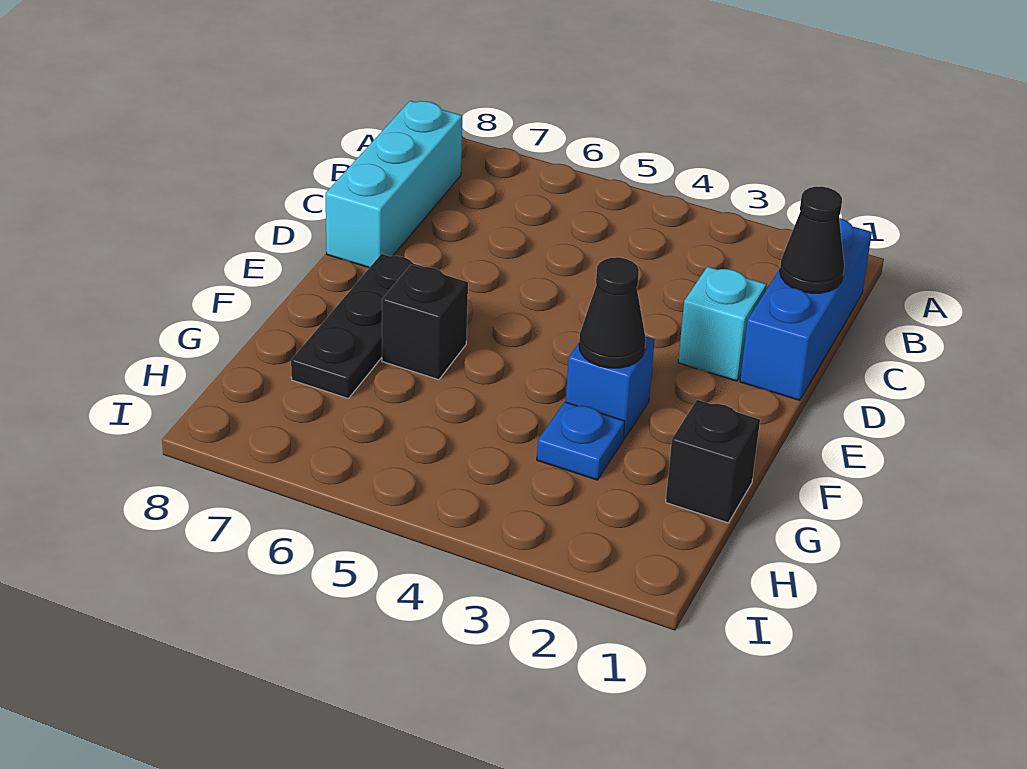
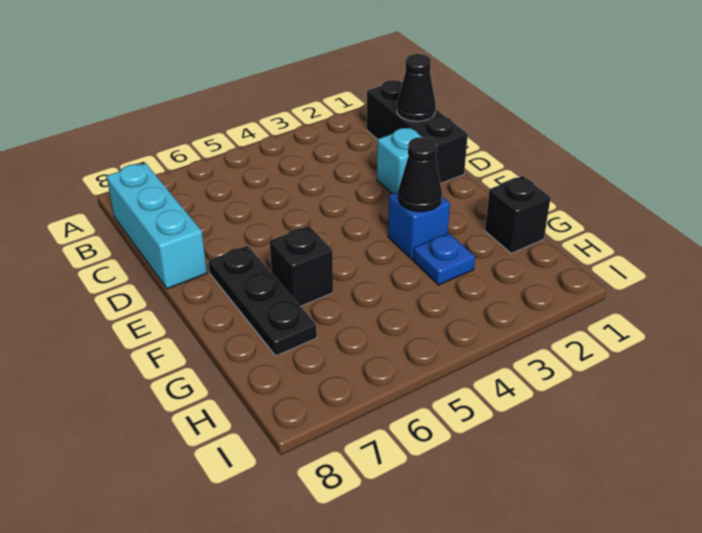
blue 1x3 brick [740,218,872,400] -> black 1x3 brick [367,80,468,184]

